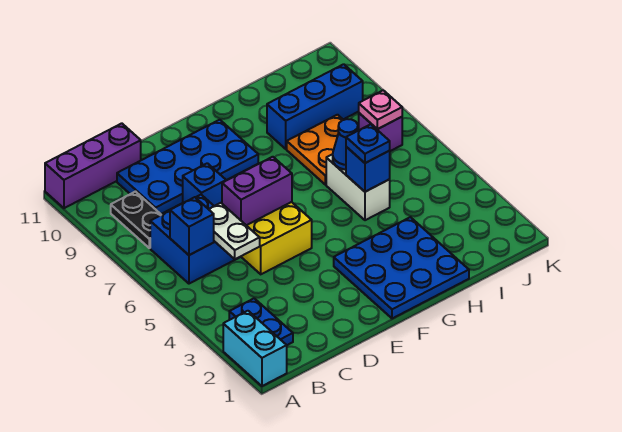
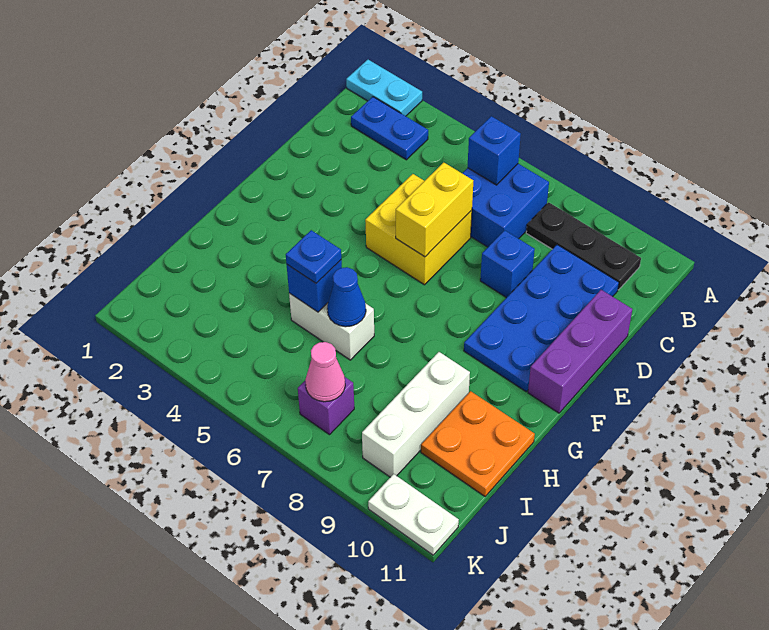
cyan 1x2 brick [223,311,287,386] -> cyan 1x2 plate [346,60,422,116]
purple 1x3 brick [45,123,141,208] -> purple 1x3 brick moved to [528,290,632,413]
black 1x2 plate [111,192,161,248] -> black 1x3 plate [526,202,641,290]
white 1x2 plate [209,203,260,259] -> white 1x2 plate moved to [368,474,459,555]
purple 1x2 brick [222,157,292,225] -> yellow 1x2 brick [396,163,473,257]
blue 3x3 plate [334,217,469,319] -> none
orange 2x2 plate [287,115,343,185] -> orange 2x2 plate moved to [421,391,535,496]
blue 1x3 brick [267,64,363,149] -> white 1x3 brick [362,352,470,477]
pink 1x1 plate [359,90,402,129] -> pink 1x1 cone [305,342,345,402]

